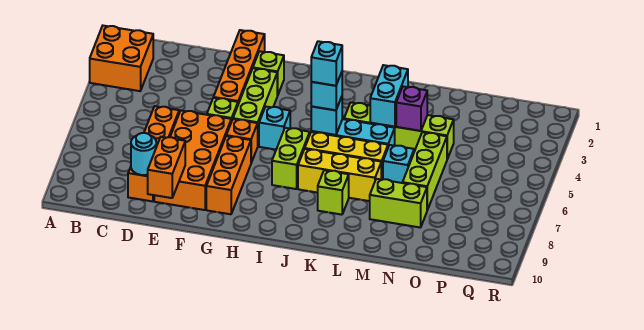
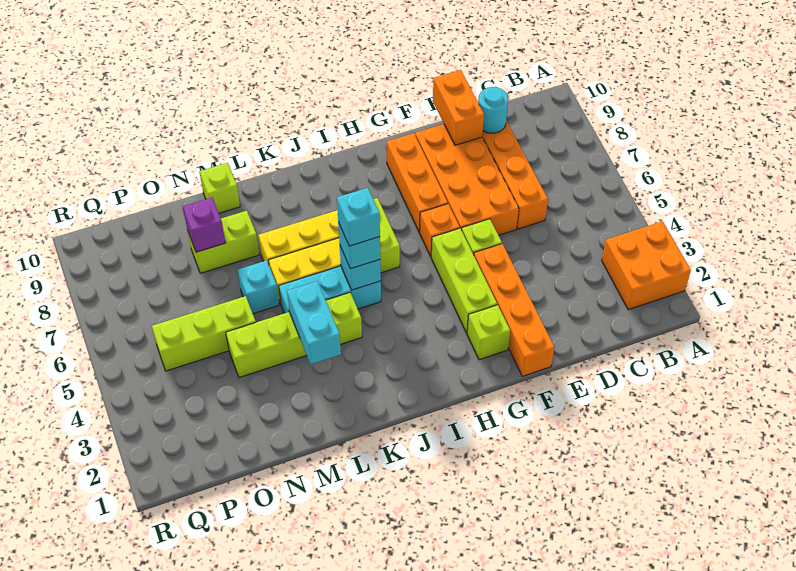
cyan 1x1 brick [259,107,290,150] -> none
lime 1x1 brick [318,170,349,215] -> lime 1x1 brick moved to [199,163,240,213]
purple 1x1 brick [396,86,427,131] -> purple 1x1 brick moved to [183,198,225,252]
lime 1x3 brick [403,132,447,210] -> lime 1x3 brick turned to [152,296,256,371]

